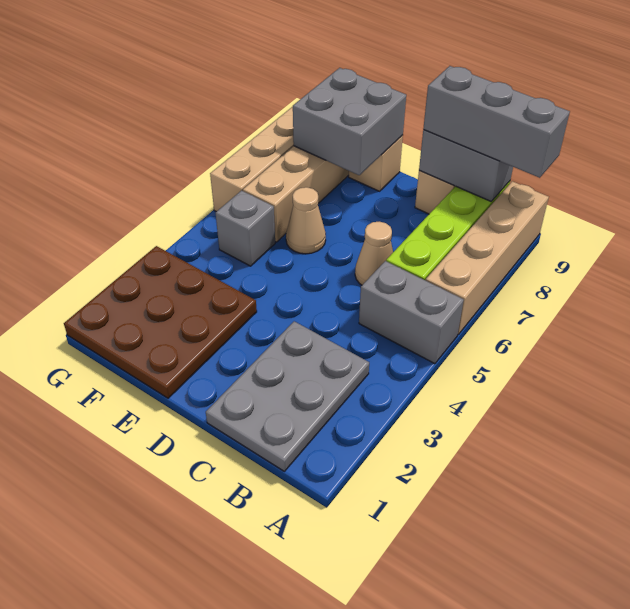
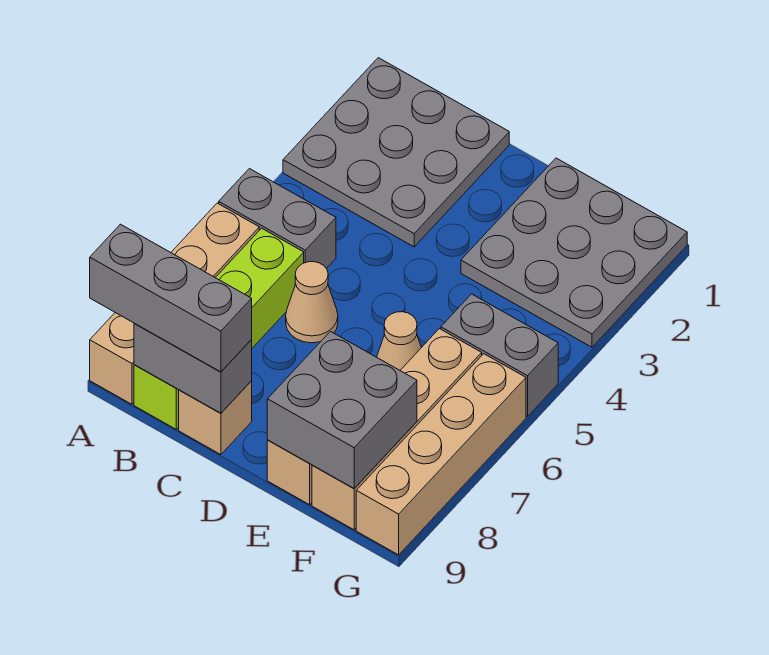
grey 2x3 plate [206,321,369,471] -> grey 3x3 plate [283,58,509,247]
brown 3x3 plate [64,246,257,398] -> grey 3x3 plate [461,158,687,347]
grey 1x1 brick [216,190,275,266] -> grey 1x2 brick [441,294,558,416]

